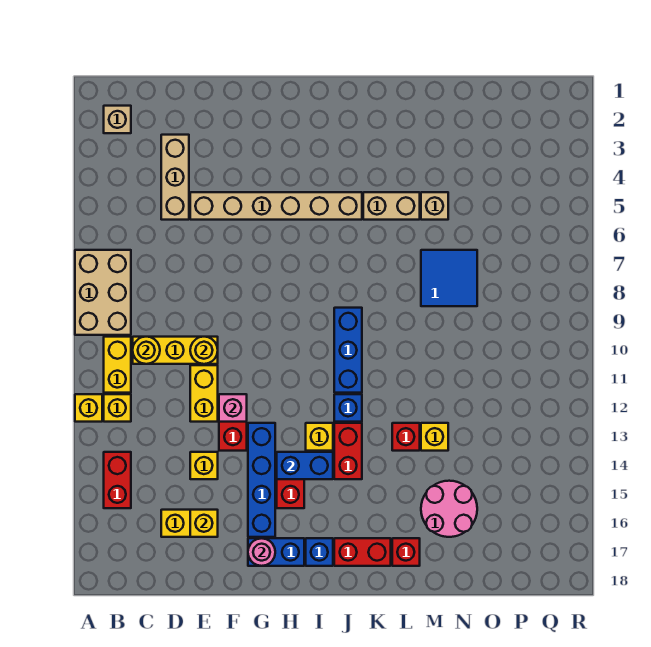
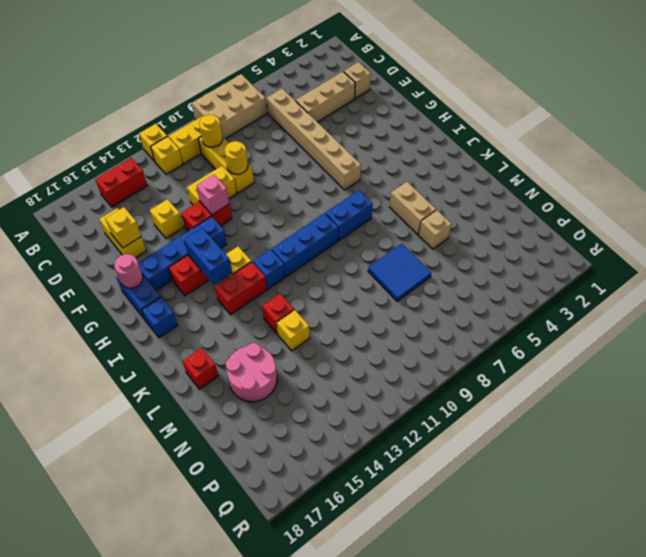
tan 1x1 brick [104,106,131,133] -> tan 1x1 brick moved to [344,62,371,98]
tan 1x6 brick [190,192,362,220] -> tan 1x6 brick moved to [267,88,361,190]
none -> blue 1x2 brick [325,190,373,241]
red 1x2 brick [334,538,391,566] -> none

